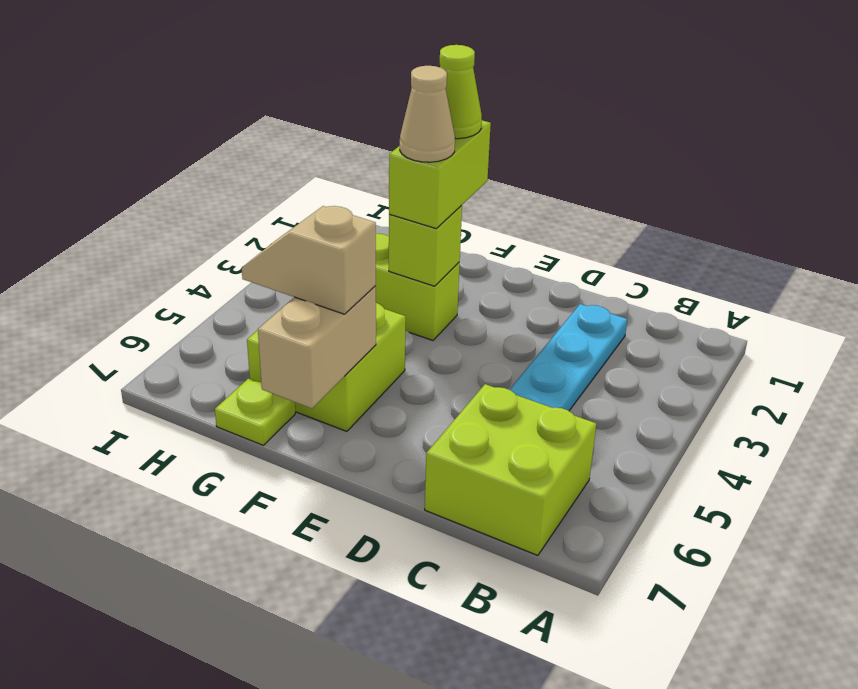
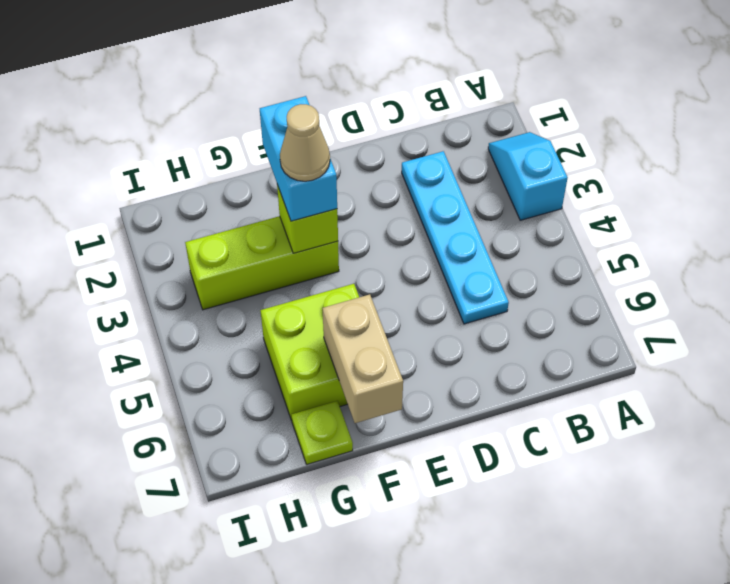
none -> cyan 1x2 slope [488,132,568,220]
lime 2x2 brick [425,384,596,555] -> none
lime 1x2 brick [389,120,491,228] -> cyan 1x2 brick [260,96,337,221]
lime 1x1 cone [440,45,482,139] -> none
tan 1x2 slope [242,206,376,314] -> none

